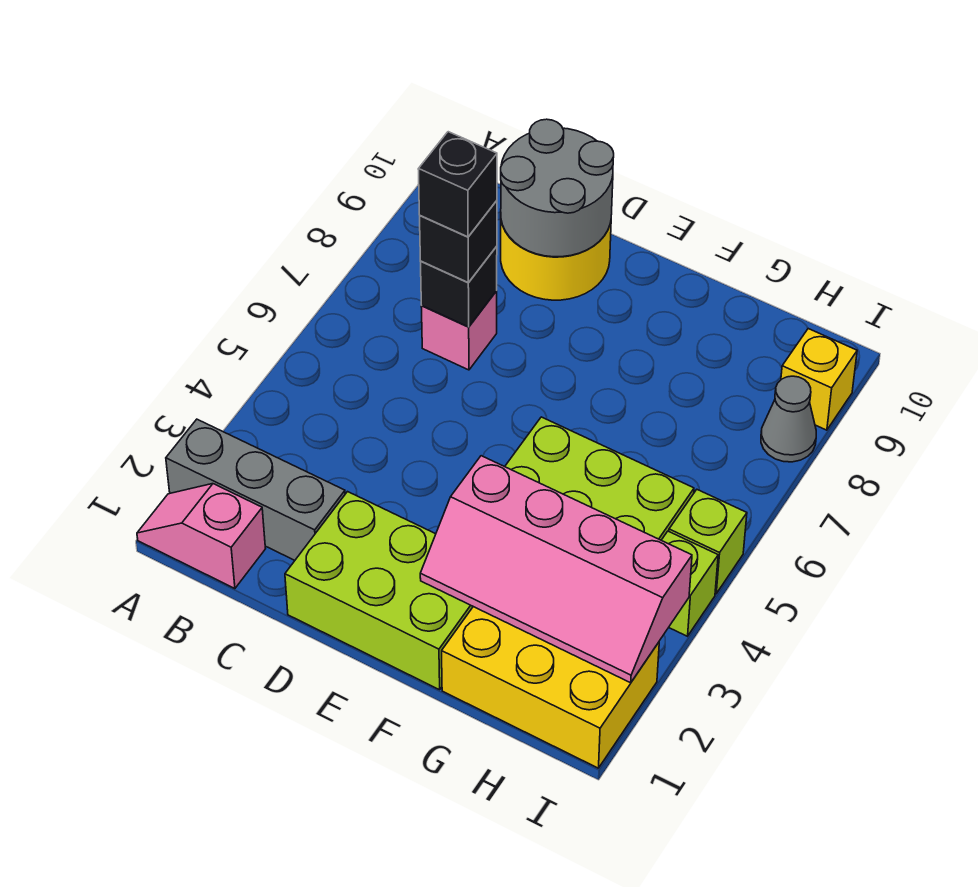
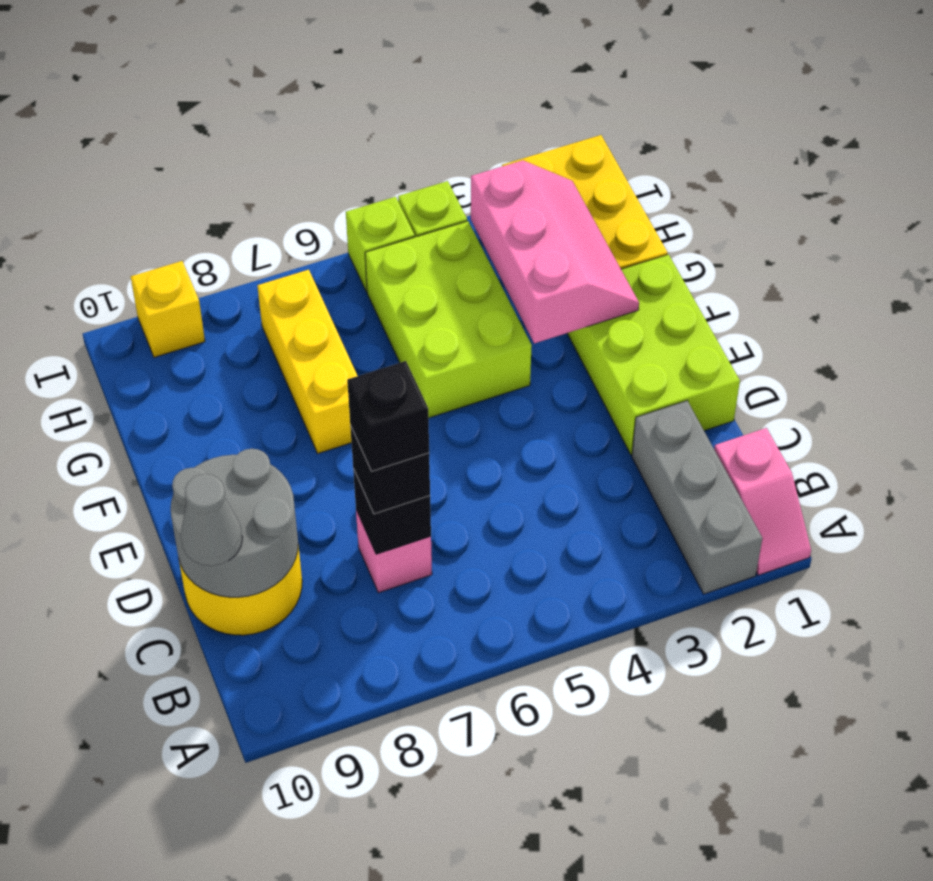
pink 2x4 slope [420,456,692,683] -> pink 2x3 slope [471,160,639,343]
none -> yellow 1x3 brick [257,270,357,453]
grey 1x1 cone [761,376,816,462] -> grey 1x1 cone moved to [180,474,242,566]

